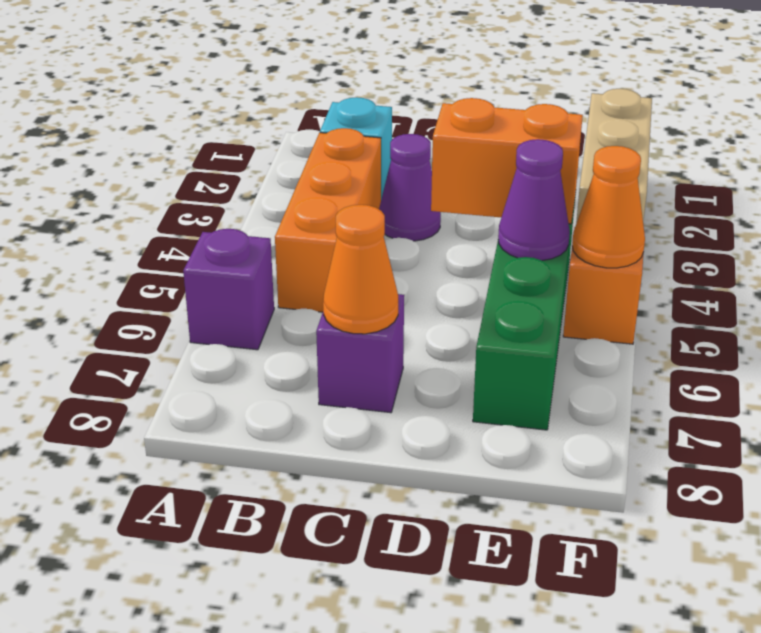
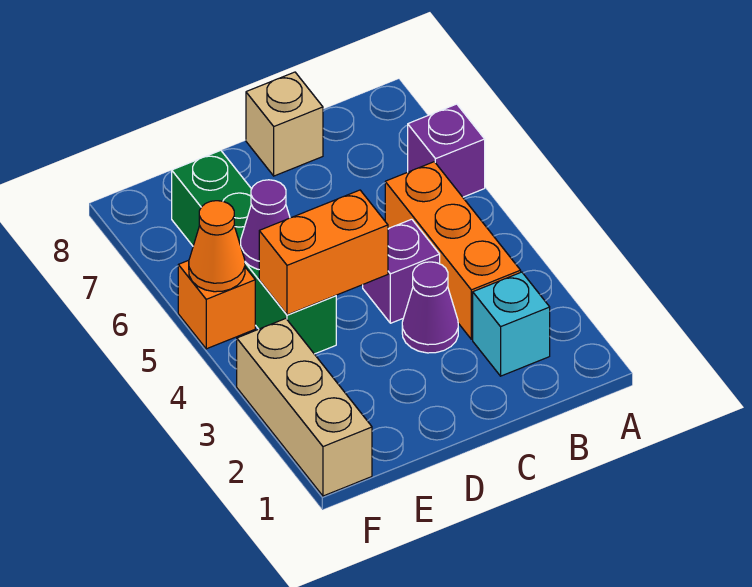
purple 1x1 brick [316,294,404,413] -> purple 1x1 brick moved to [363,219,440,323]
orange 1x1 cone [323,205,398,334] -> none
none -> tan 1x1 brick [246,72,323,176]

